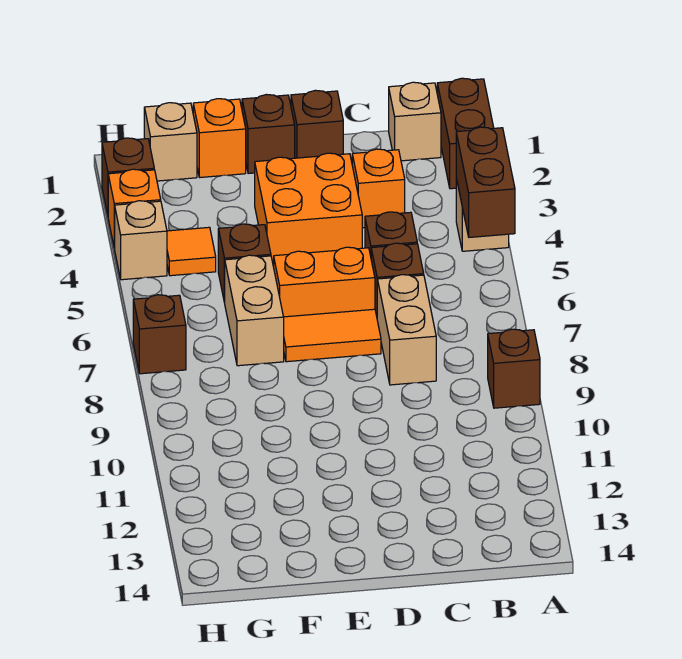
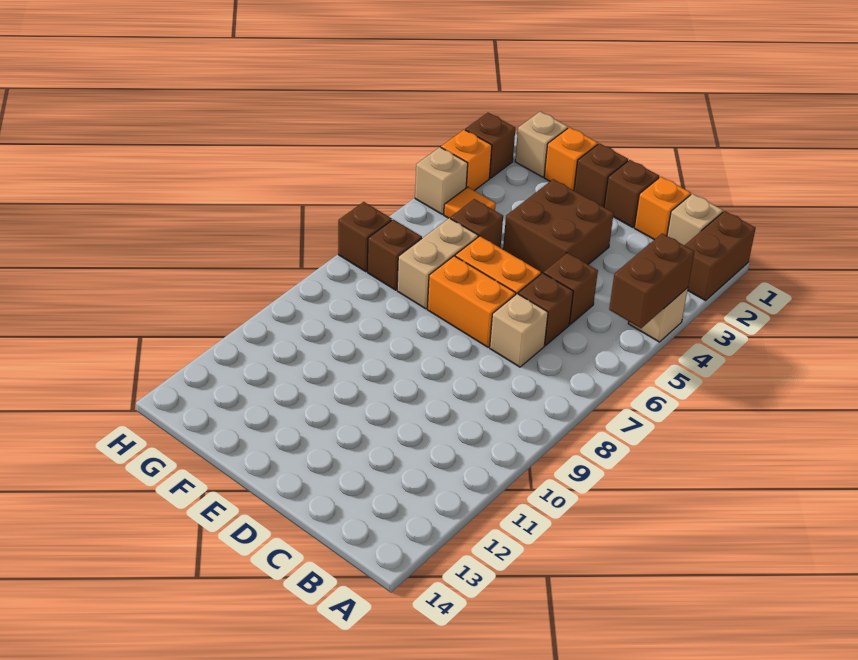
brown 1x1 brick [488,329,540,408] -> brown 1x1 brick moved to [368,220,422,290]
orange 1x1 brick [352,149,405,228] -> orange 1x1 brick moved to [634,177,691,240]
tan 1x2 brick [377,275,436,385] -> tan 1x1 brick [490,294,548,367]
orange 2x2 brick [255,153,362,267] -> brown 2x2 brick [503,179,614,273]
orange 1x2 tile [284,309,381,362] -> orange 1x2 brick [427,256,516,347]

